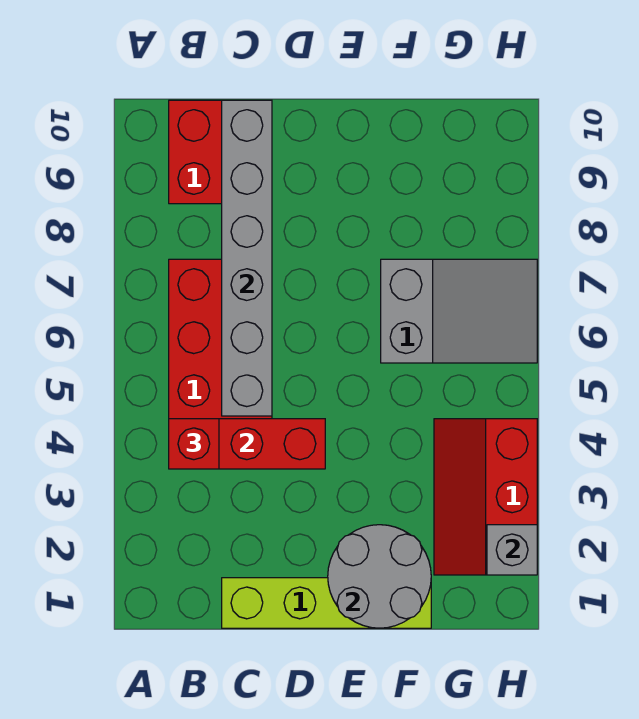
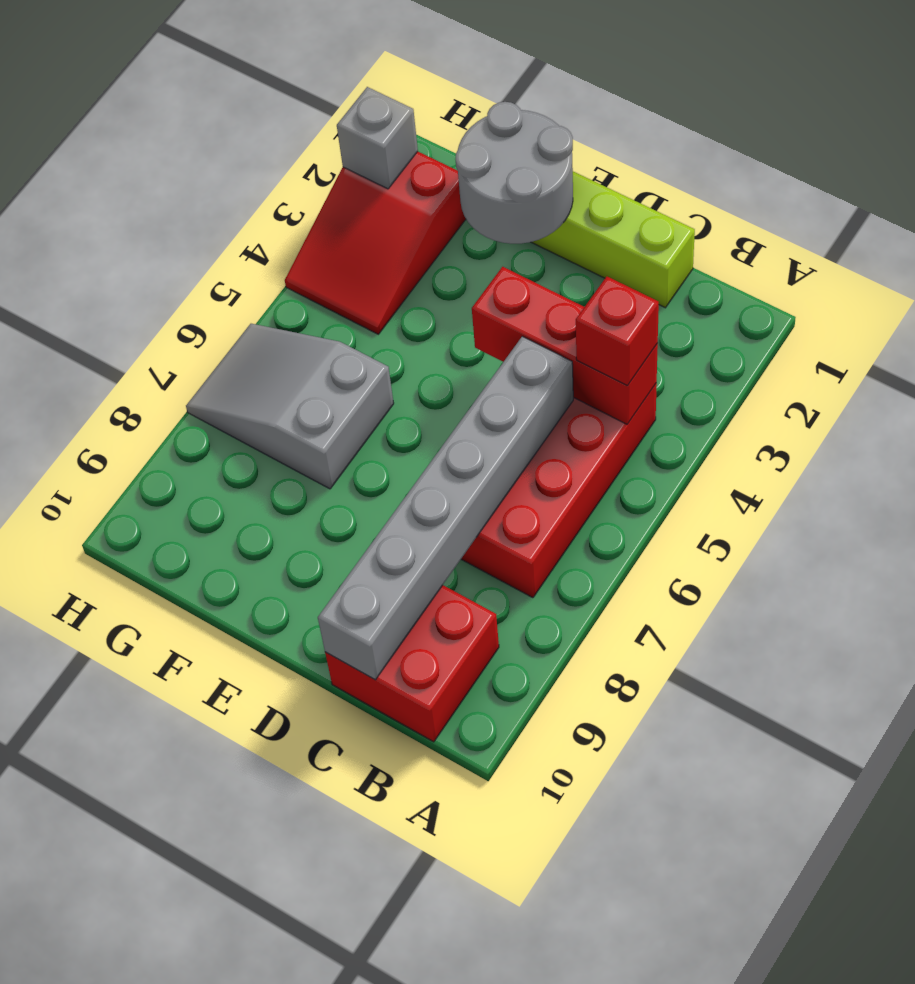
red 2x3 slope [434,419,537,575] -> red 2x3 slope turned to [285,152,466,334]

